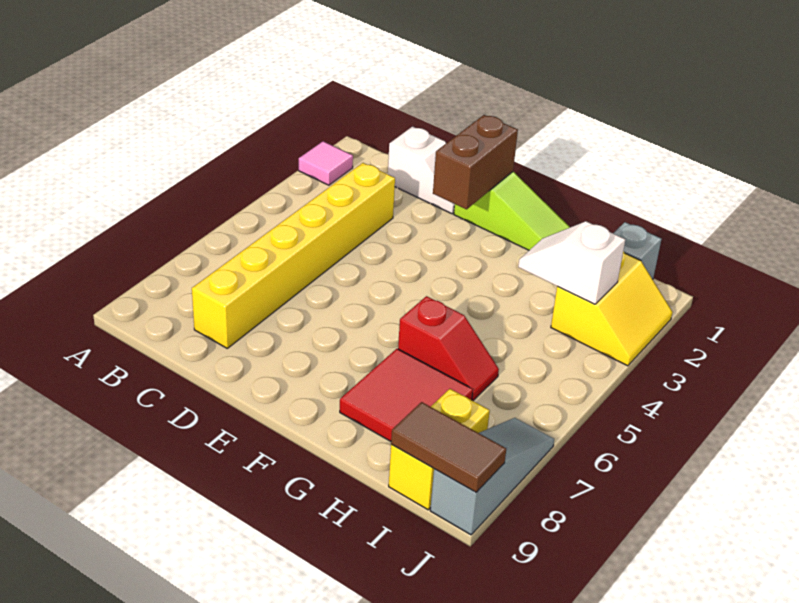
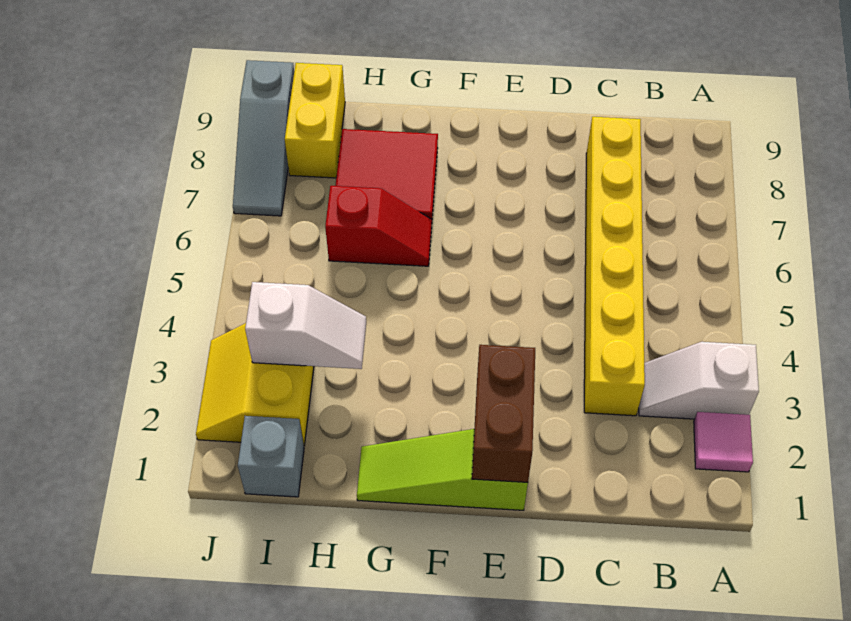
white 1x2 slope [388,127,455,214] -> white 1x2 slope moved to [639,342,759,419]
red 1x2 slope [398,296,499,401] -> red 1x2 slope turned to [325,186,432,266]
brown 1x2 tile [391,402,506,492] -> none

